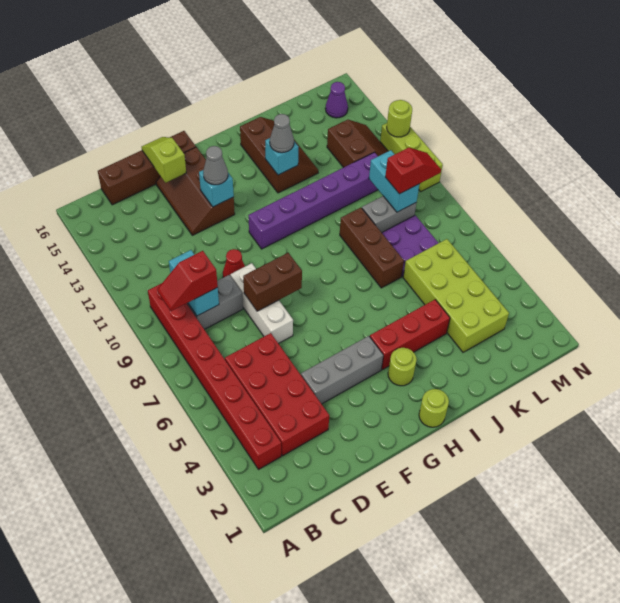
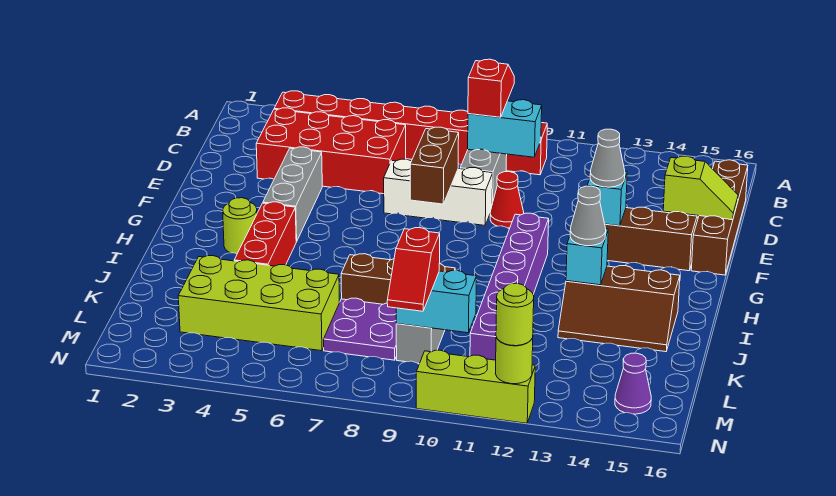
lime 1x1 round brick [419,389,449,427] -> lime 1x1 round brick moved to [496,283,534,346]
brown 2x2 slope [327,120,388,168] -> none

